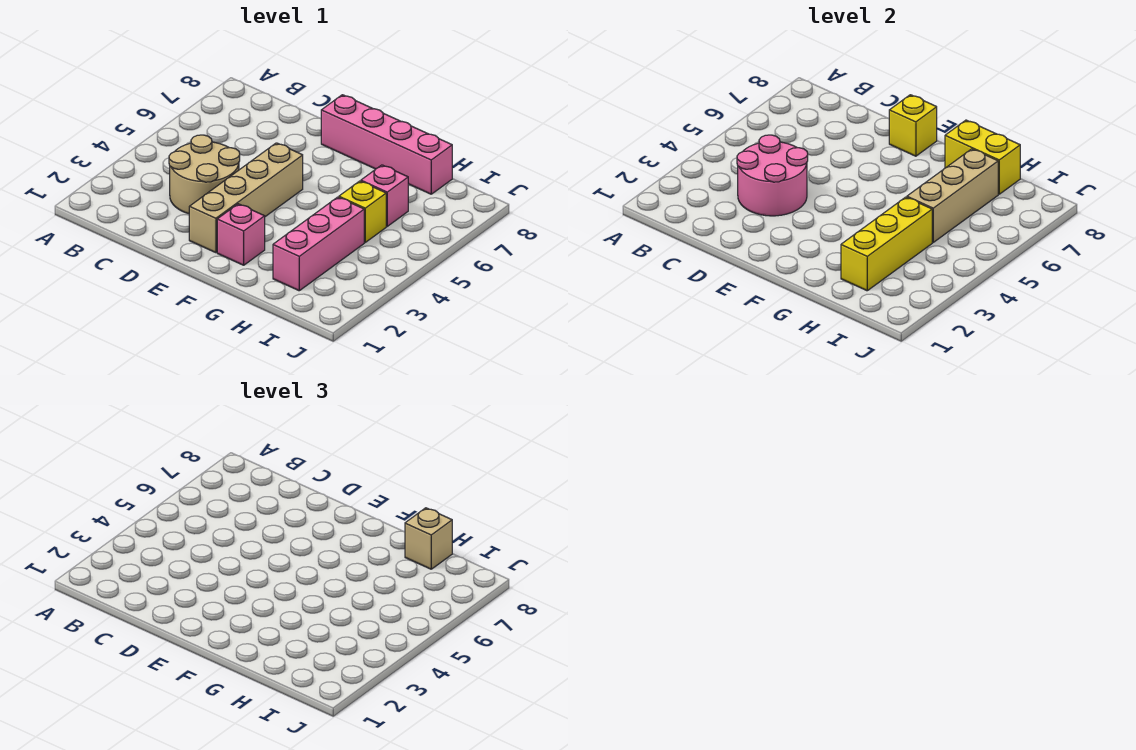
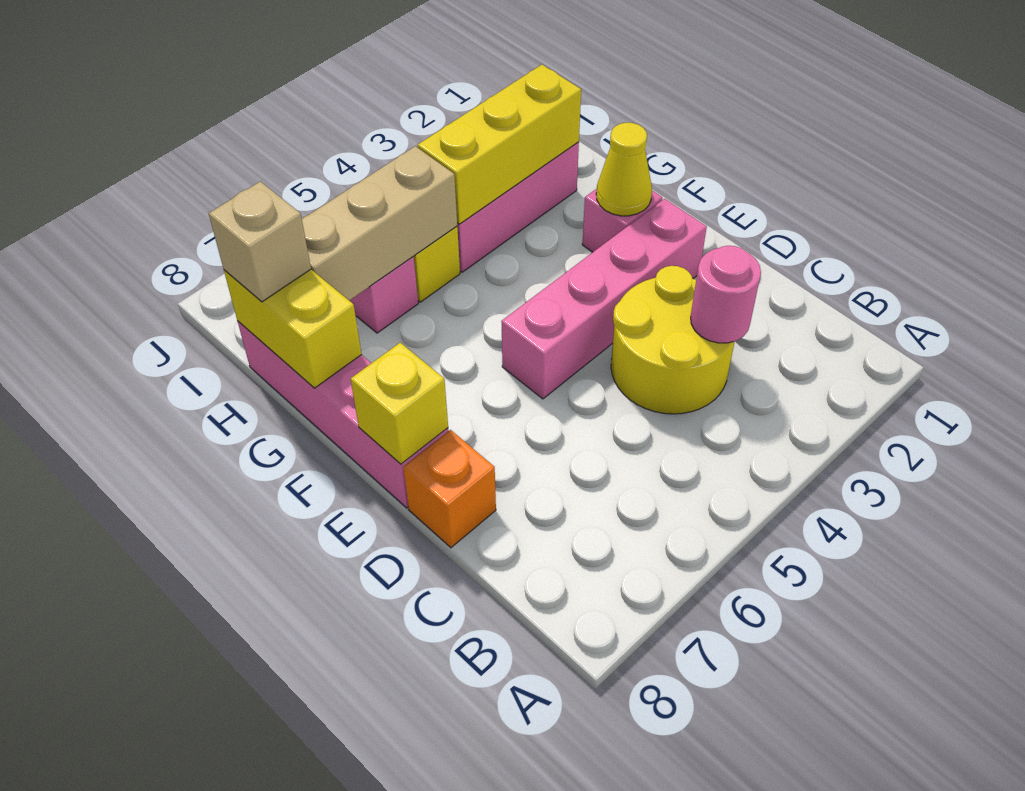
tan 2x2 round brick [169,135,240,214] -> yellow 2x2 round brick [611,266,735,414]
pink 2x2 round brick [737,135,808,216] -> pink 1x1 round brick [691,246,761,343]
none -> orange 1x1 brick [403,430,496,548]
tan 1x4 brick [189,143,303,253] -> pink 1x4 brick [501,199,707,399]
none -> yellow 1x1 cone [596,123,652,216]

